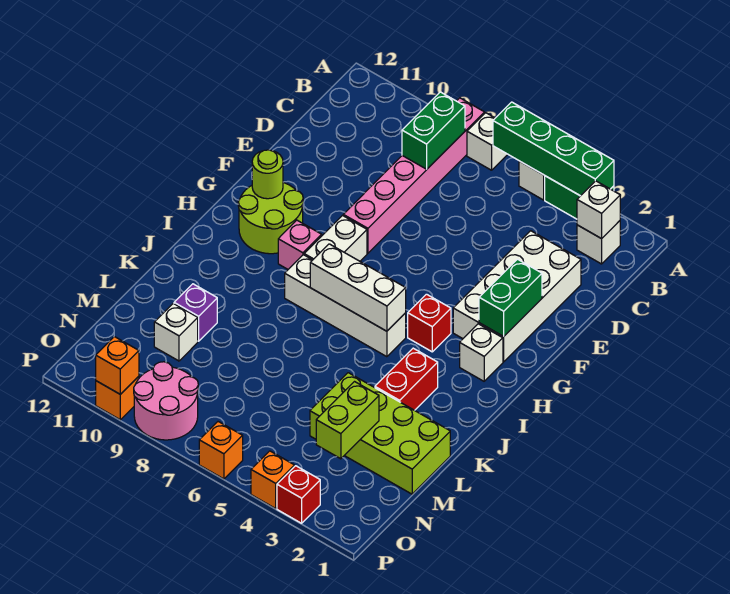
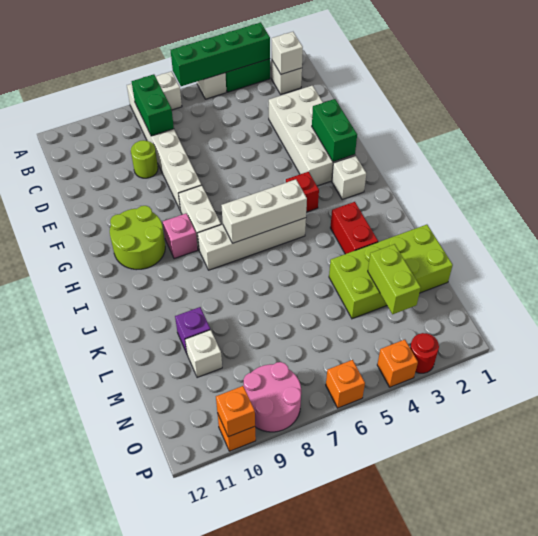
pink 1x6 brick [343,98,484,253] -> white 1x6 brick [127,84,201,209]
lime 1x1 round brick [252,150,283,199] -> lime 1x1 round brick moved to [131,140,158,178]
red 1x1 brick [277,466,320,523] -> red 1x1 round brick [410,333,439,373]

